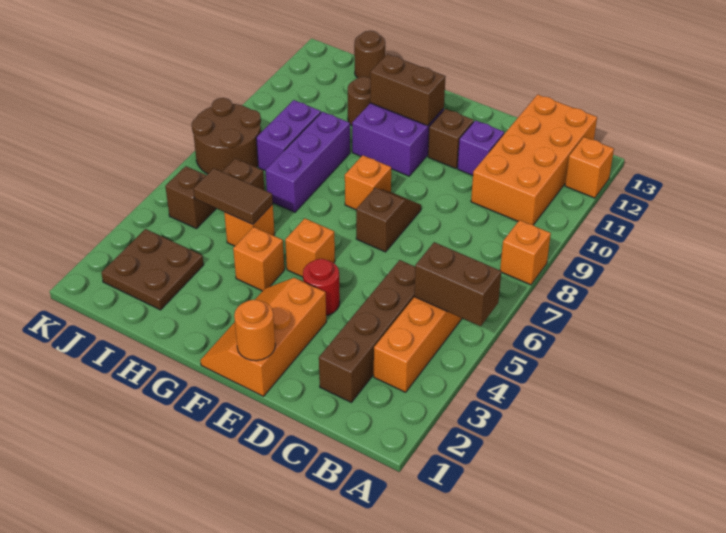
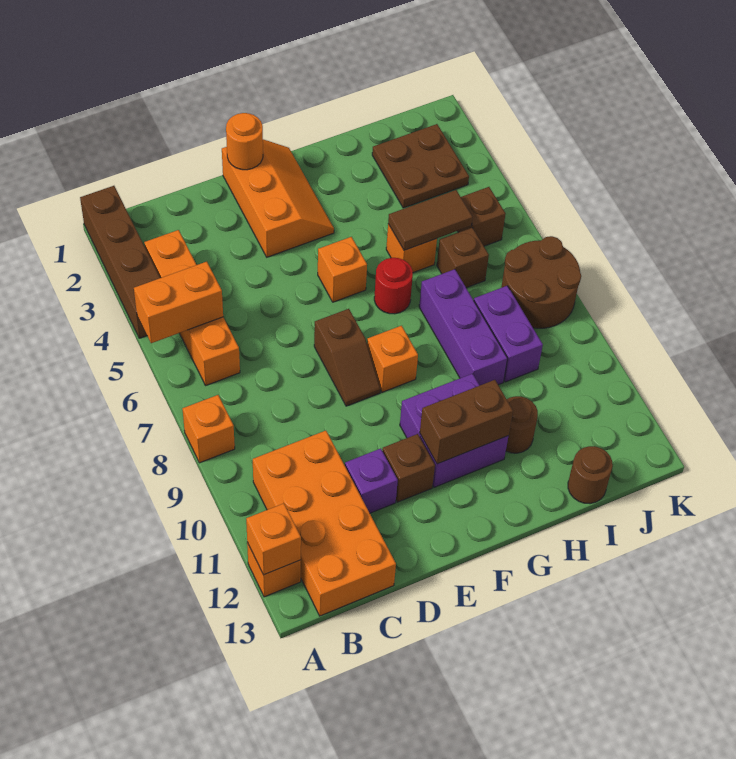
brown 1x2 brick [414,242,501,326] -> orange 1x2 brick [134,262,223,343]
brown 1x4 brick [319,260,415,402] -> brown 1x4 brick moved to [80,186,160,338]
red 1x1 round brick [303,259,340,315] -> red 1x1 round brick moved to [374,258,413,314]
orange 1x1 brick [233,227,284,291] -> orange 1x1 brick moved to [246,503,301,575]

